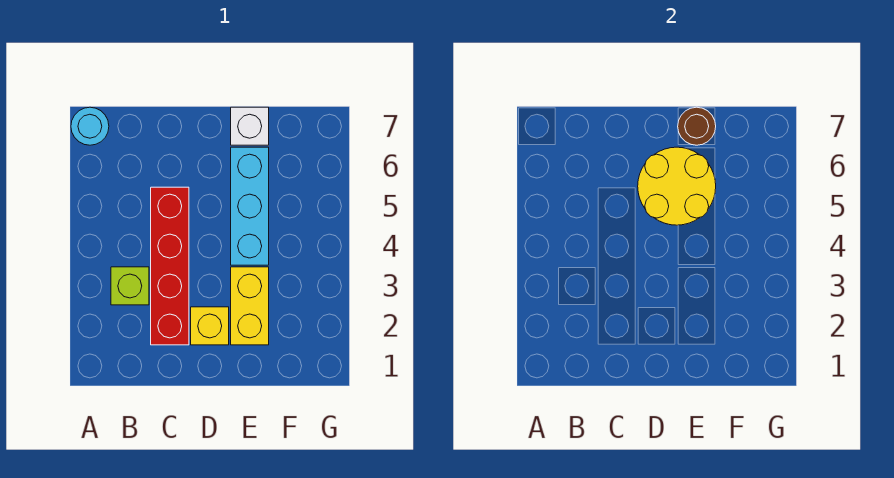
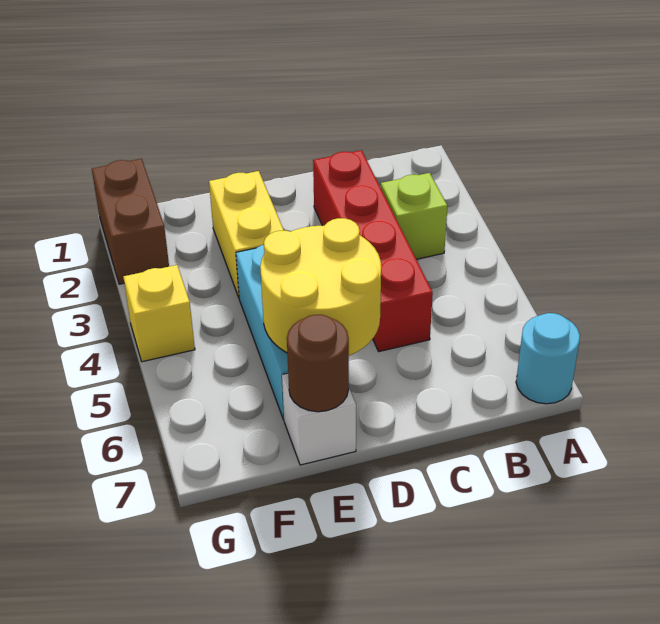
yellow 1x1 brick [191,307,229,345] -> yellow 1x1 brick moved to [124,265,195,362]
none -> brown 1x2 brick [92,159,169,284]

